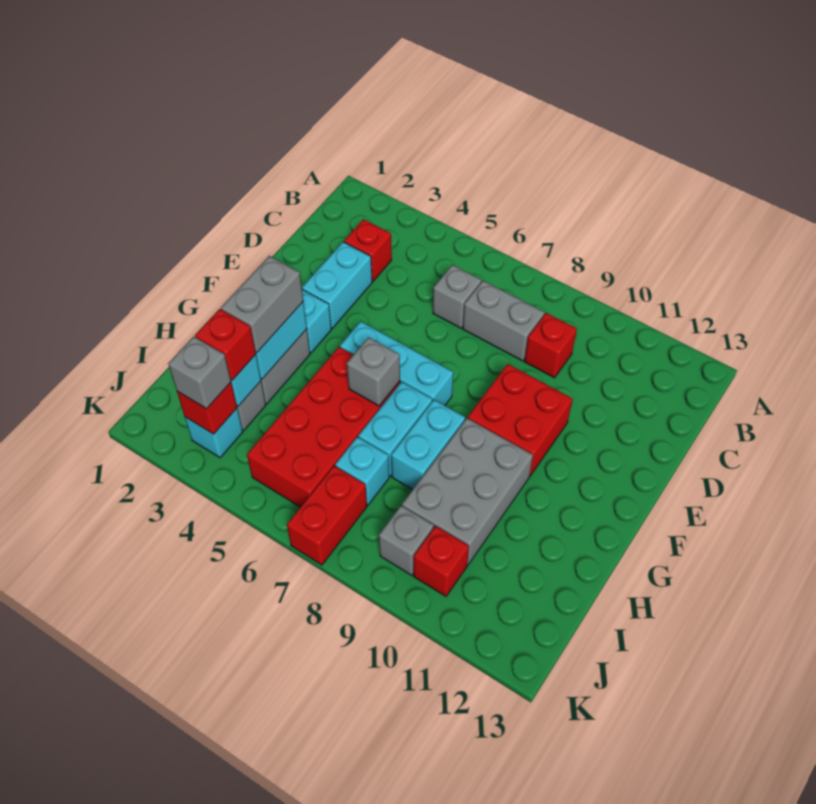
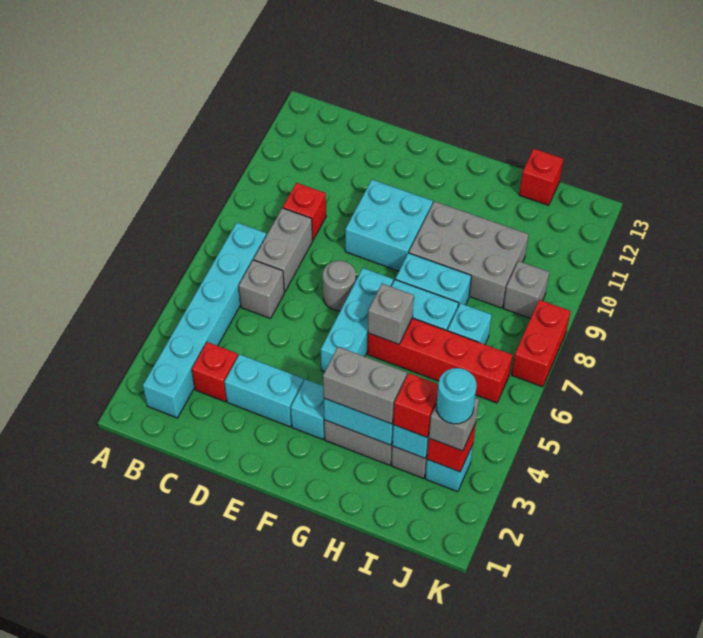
none -> cyan 1x6 brick [143,223,266,418]
none -> grey 1x1 round brick [323,261,356,311]
red 2x2 brick [468,364,573,476] -> cyan 2x2 brick [345,180,433,271]
red 2x4 brick [247,347,400,507] -> red 1x4 brick [368,318,512,403]
none -> cyan 1x1 round brick [436,368,477,424]
red 1x2 brick [287,466,367,565] -> red 1x2 brick turned to [511,300,571,387]
red 1x1 brick [414,526,469,596] -> red 1x1 brick moved to [519,149,563,205]

